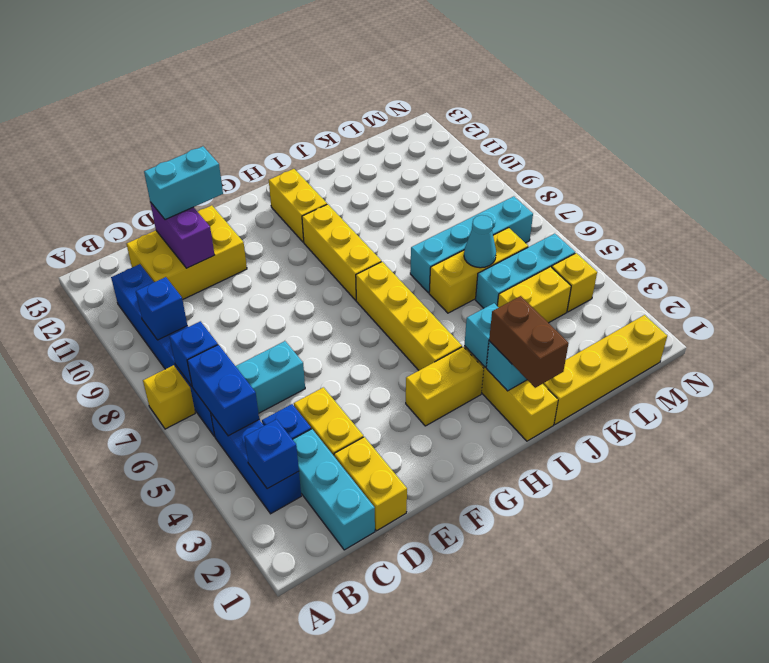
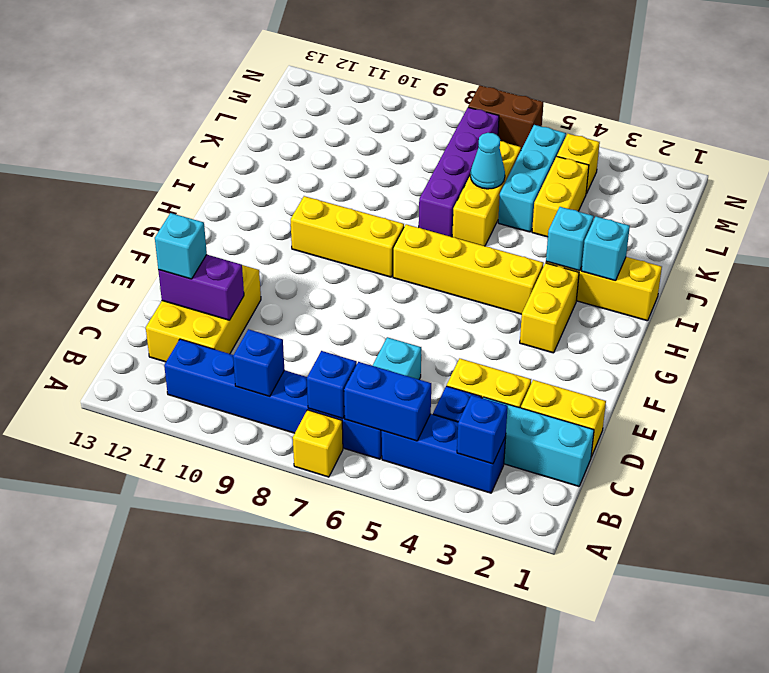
cyan 1x2 brick [144,146,223,220] -> cyan 1x1 brick [155,213,207,279]
yellow 1x2 brick [269,169,327,242] -> none
brown 1x2 brick [489,296,569,388] -> brown 1x2 brick moved to [468,85,543,150]
yellow 1x4 brick [543,315,667,424] -> none
cyan 1x4 brick [410,196,533,293] -> purple 1x4 brick [419,107,499,237]

